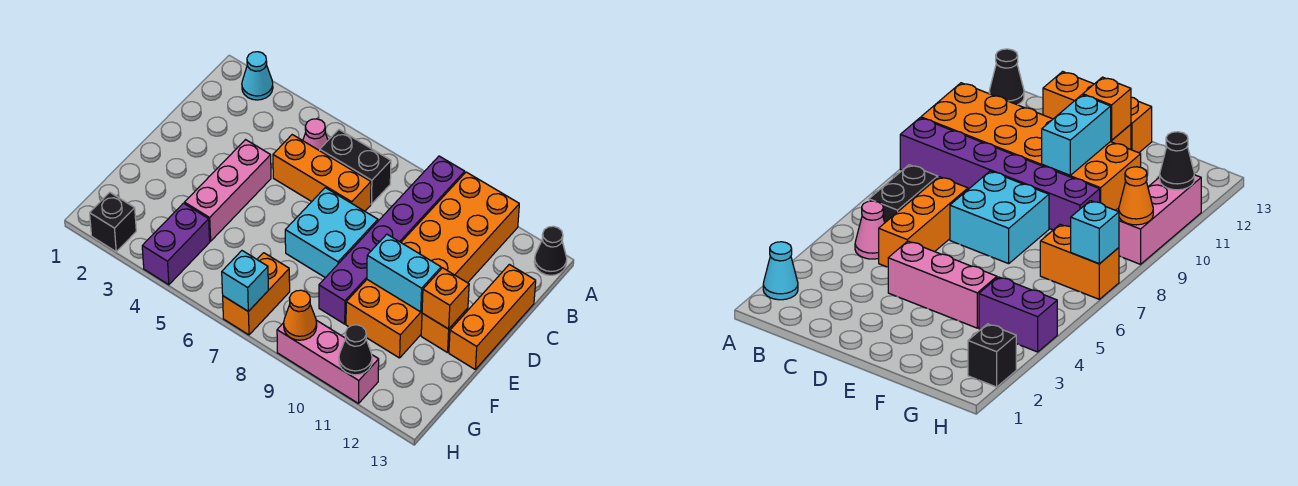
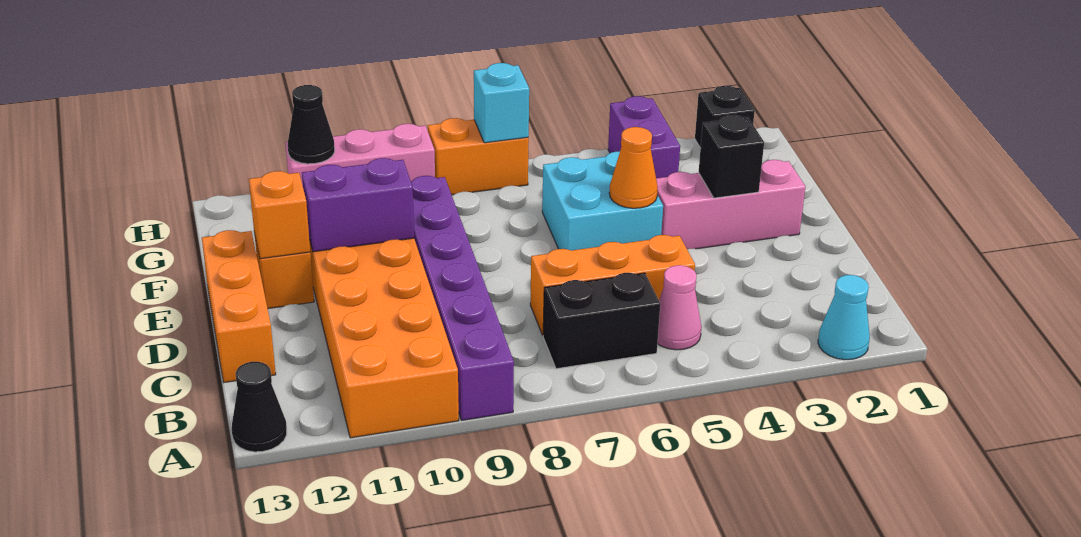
pink 1x3 brick [184,140,271,241] -> pink 1x3 brick turned to [656,160,806,249]
cyan 2x2 brick [285,188,378,278] -> cyan 2x2 brick moved to [542,151,663,250]
none -> black 1x1 brick [699,115,764,198]
cyan 1x2 brick [367,234,441,312] -> purple 1x2 brick [302,158,414,252]
orange 1x2 brick [223,253,290,335] -> orange 1x2 brick turned to [428,118,529,195]
orange 1x1 cone [284,290,317,340] -> orange 1x1 cone moved to [609,127,658,208]

